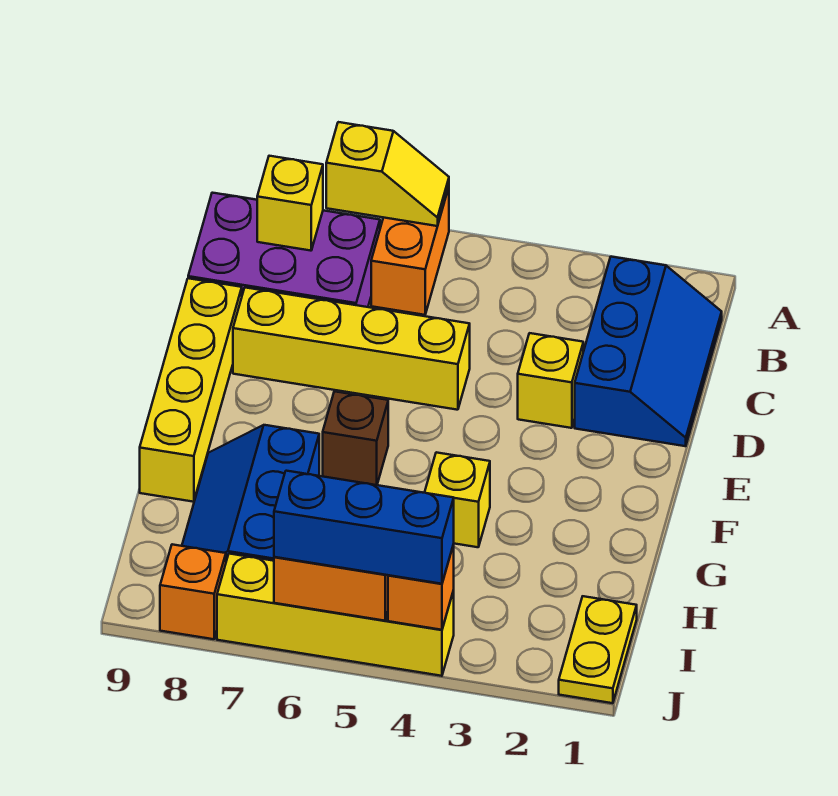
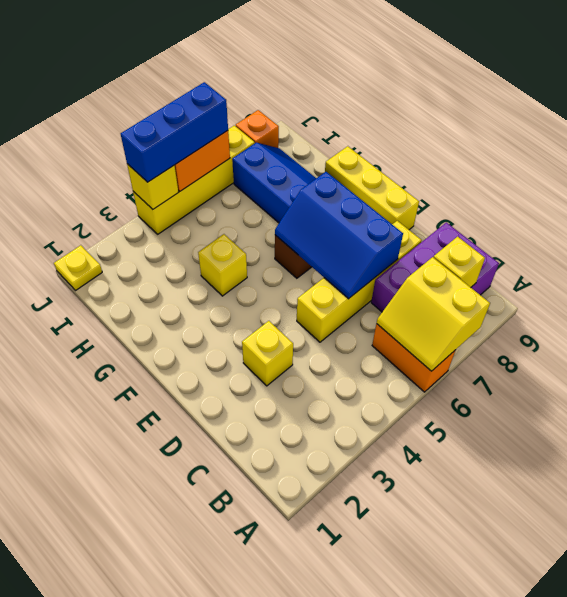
yellow 1x2 slope [326,122,449,226] -> yellow 2x2 slope [377,257,490,371]
blue 2x3 slope [575,257,722,446] -> blue 2x3 slope moved to [275,172,403,299]
yellow 1x4 brick [140,278,242,502] -> yellow 1x3 brick [325,146,419,230]
yellow 1x2 plate [559,596,637,703] -> yellow 1x1 plate [54,245,102,291]
orange 1x1 brick [388,545,454,630] -> yellow 1x1 brick [127,164,178,209]

